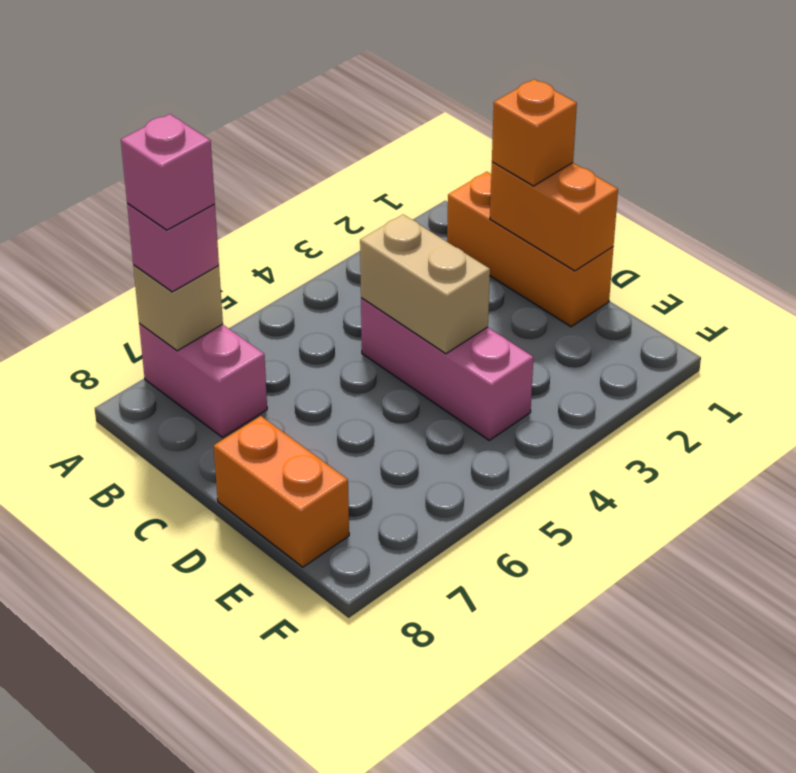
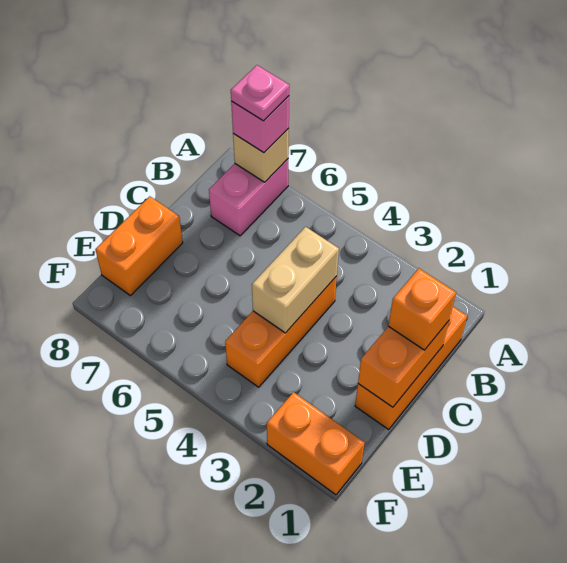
pink 1x1 brick [121,114,215,230] -> pink 1x1 plate [231,65,289,121]
pink 1x3 brick [361,298,533,440] -> orange 1x3 brick [225,276,337,387]
none -> orange 1x2 brick [267,392,365,495]

